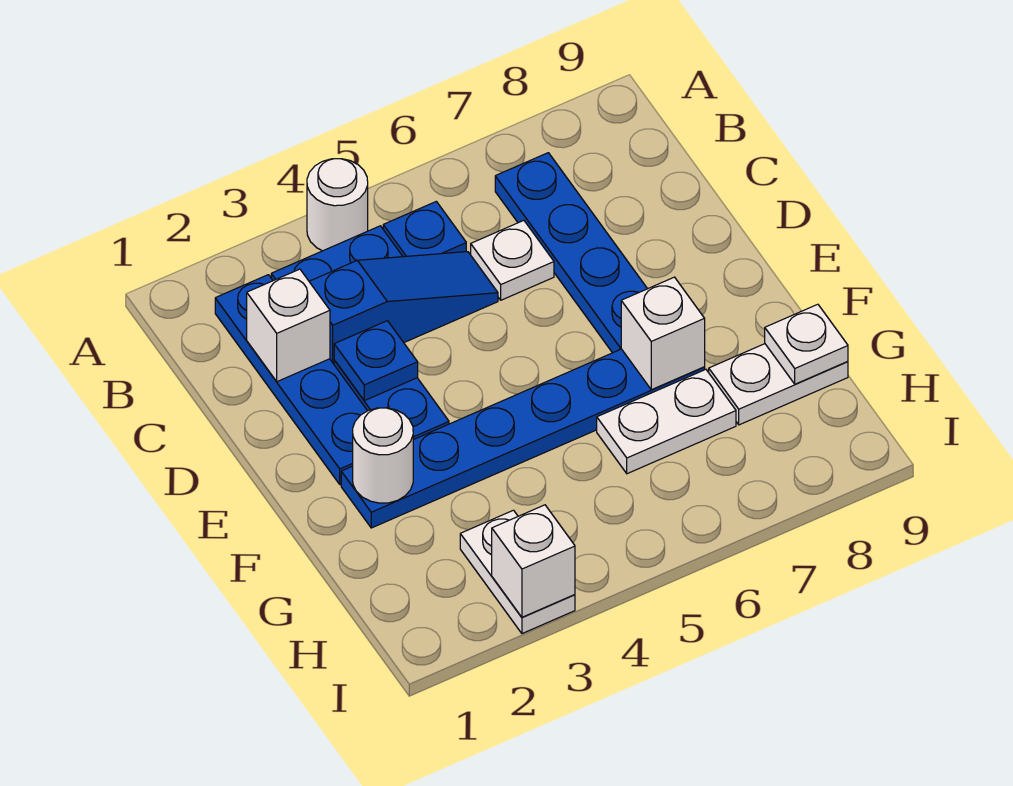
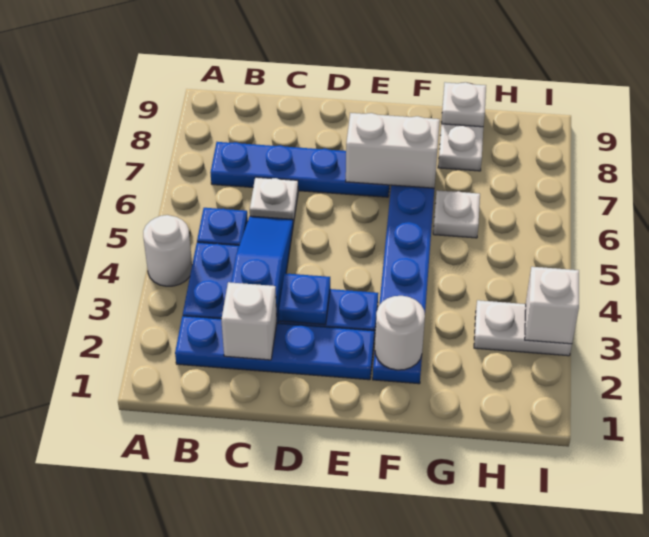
white 1x1 brick [621,277,705,390] -> white 1x2 brick [346,113,440,188]
white 1x2 plate [597,369,736,474] -> white 1x1 plate [433,190,480,238]

